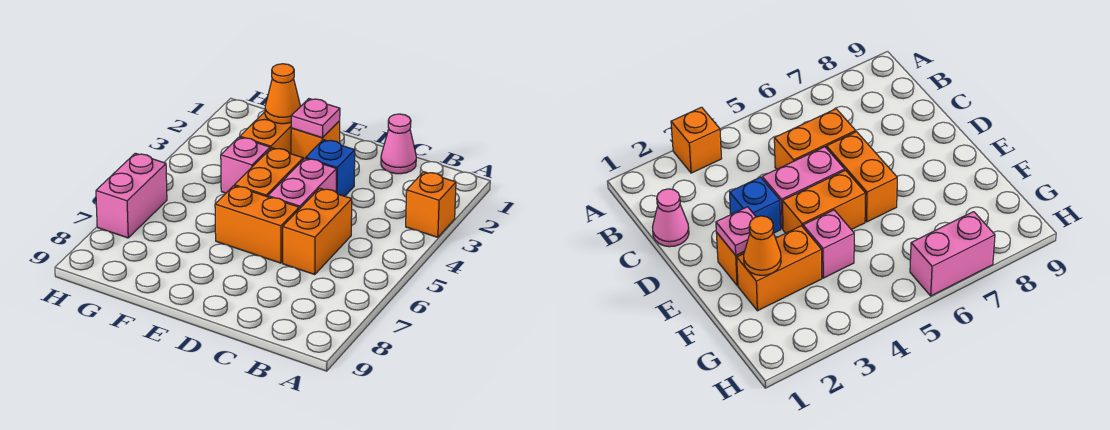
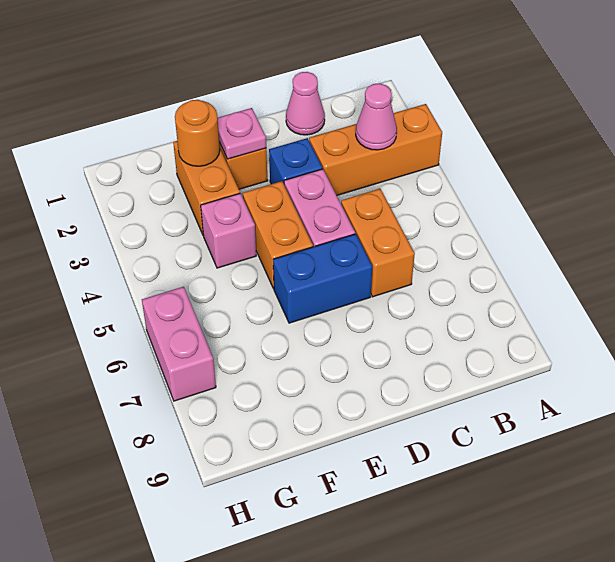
orange 1x1 brick [406,172,456,237] -> orange 1x3 brick [309,104,442,195]
none -> pink 1x1 cone [356,83,397,150]
orange 1x2 brick [215,186,299,263] -> blue 1x2 brick [273,234,372,323]
orange 1x1 cone [265,64,301,124] -> orange 1x1 round brick [175,100,220,166]

